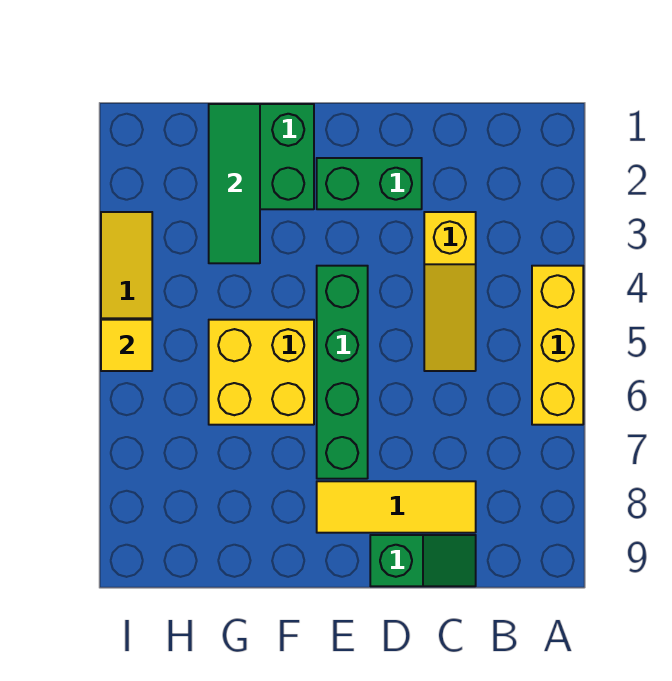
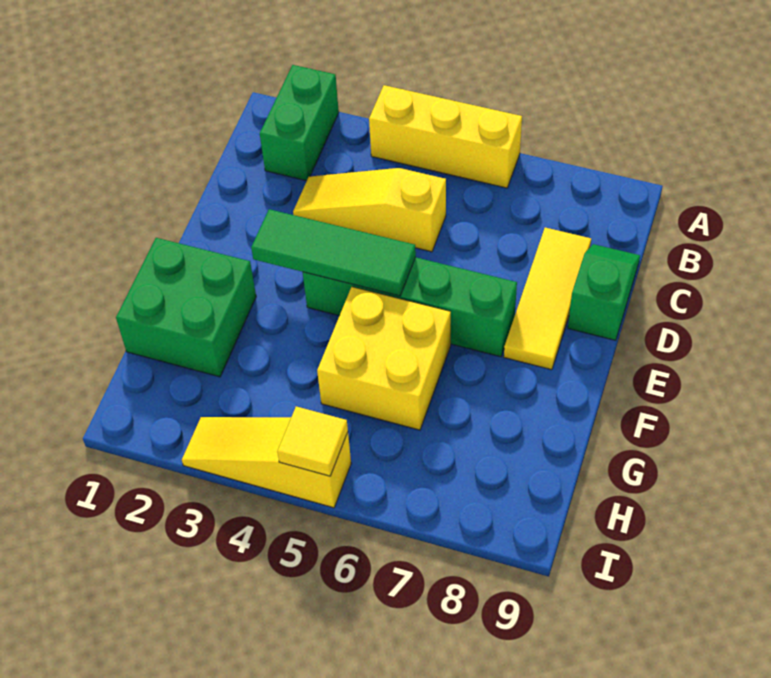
yellow 1x3 slope [424,212,476,371] -> yellow 1x3 slope turned to [293,168,446,252]
green 1x2 brick [317,158,422,209] -> green 1x2 brick moved to [260,65,339,181]
green 1x3 tile [209,104,260,263] -> green 1x3 tile moved to [251,209,416,296]

